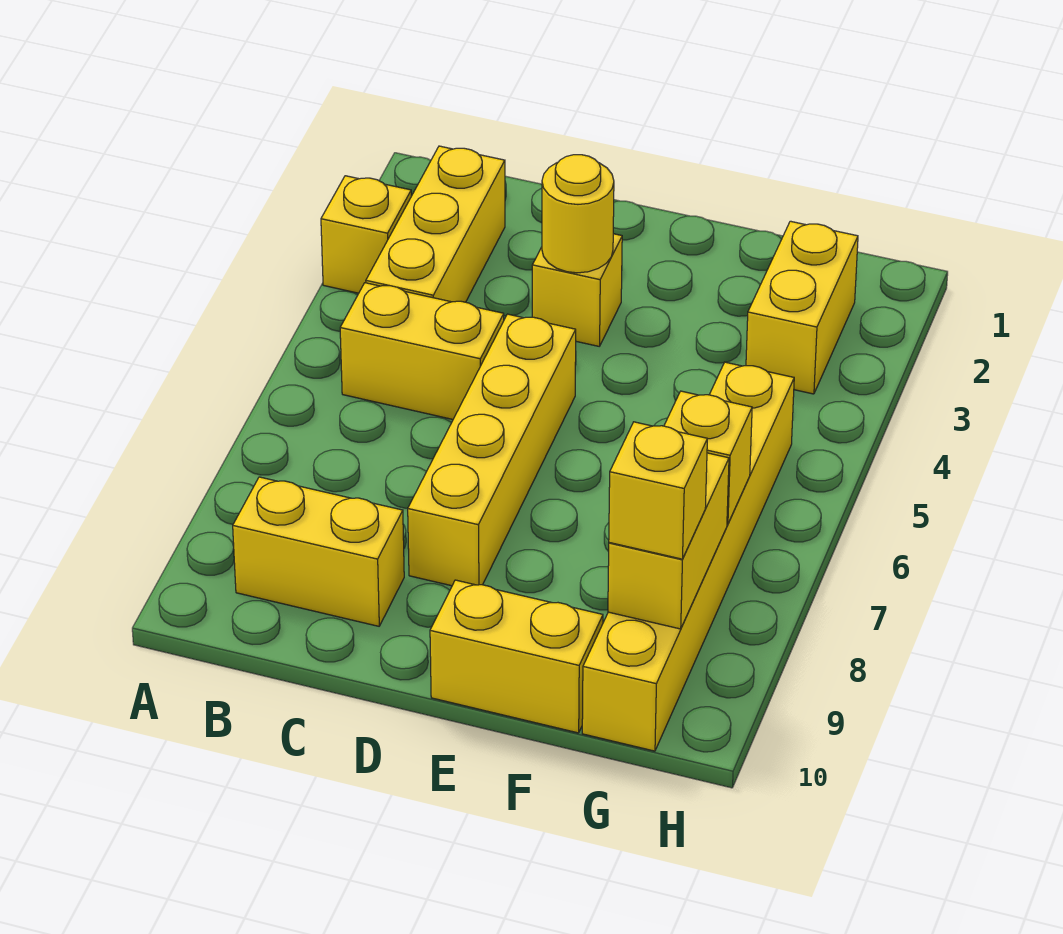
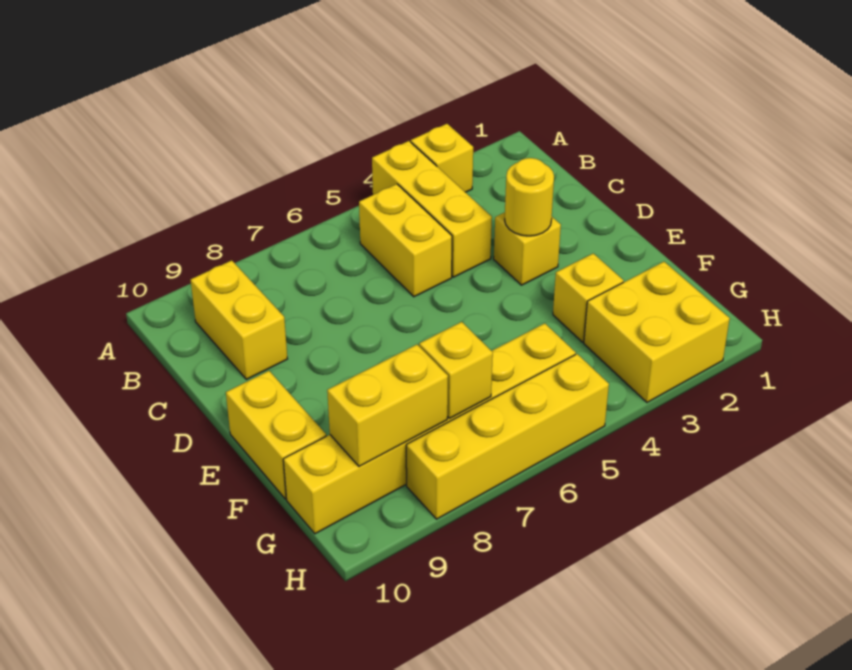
yellow 1x3 brick [366,146,505,302] -> yellow 1x3 brick turned to [372,141,492,277]
yellow 1x4 brick [408,314,576,586] -> yellow 1x4 brick moved to [406,354,609,519]
yellow 1x2 brick [746,221,858,394] -> yellow 2x2 brick [584,262,730,402]
yellow 1x1 brick [609,422,707,559] -> yellow 1x1 brick moved to [553,253,624,342]

